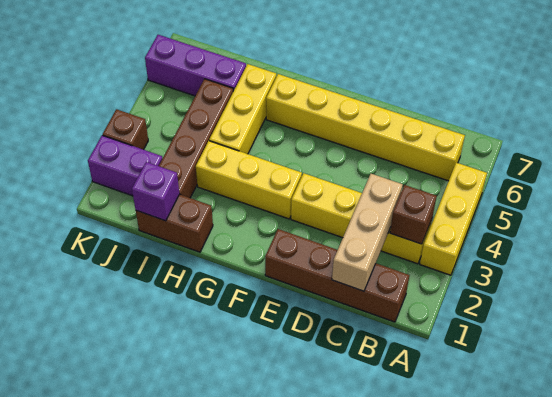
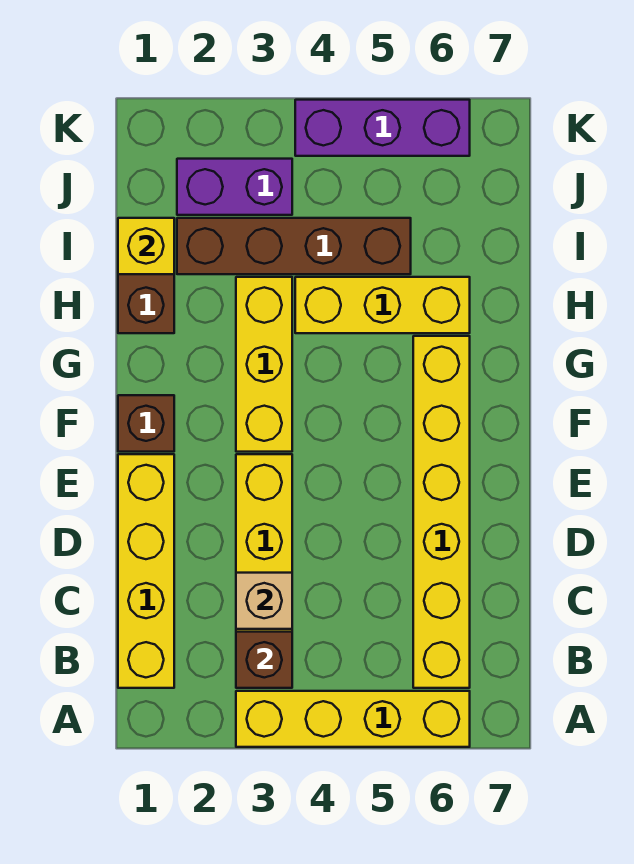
yellow 1x3 brick [420,163,487,275] -> yellow 1x4 brick [236,691,470,747]
brown 1x4 brick [265,229,409,322] -> yellow 1x4 brick [118,454,174,688]
tan 1x3 brick [332,174,403,291] -> tan 1x1 brick [236,573,292,629]
purple 1x1 brick [132,162,179,221] -> yellow 1x1 brick [118,218,174,274]
purple 1x3 brick [145,35,246,96] -> purple 1x3 brick turned to [295,100,470,156]
purple 1x2 brick [88,135,162,196] -> purple 1x2 brick turned to [177,159,292,215]
brown 1x1 brick [103,109,148,150] -> brown 1x1 brick moved to [118,395,174,452]

